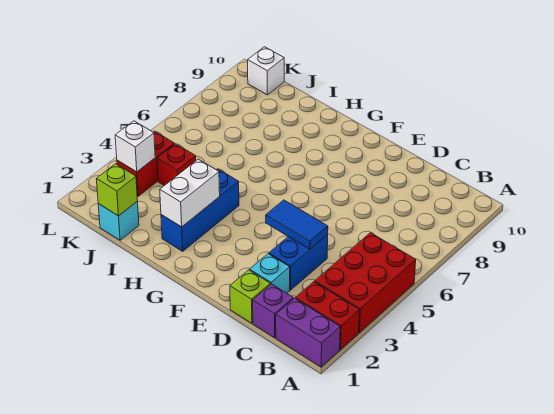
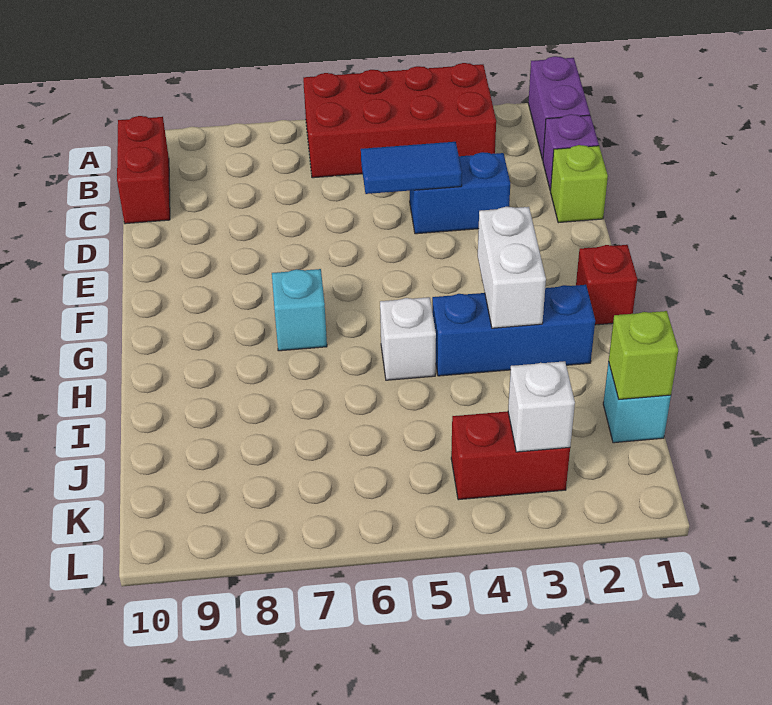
red 1x2 brick [295,282,360,350] -> red 1x2 brick moved to [117,116,170,224]
red 2x3 brick [315,233,416,333] -> red 2x4 brick [303,63,496,178]
cyan 1x1 brick [250,254,290,293] -> cyan 1x1 brick moved to [272,269,327,351]
blue 1x2 tile [266,200,328,249] -> blue 1x2 tile turned to [361,142,462,194]
white 1x2 brick [160,159,220,227] -> white 1x2 brick turned to [478,207,546,328]
red 1x1 brick [157,144,196,186] -> red 1x1 brick moved to [576,245,637,325]
white 1x1 brick [248,47,284,95] -> white 1x1 brick moved to [380,297,436,380]

